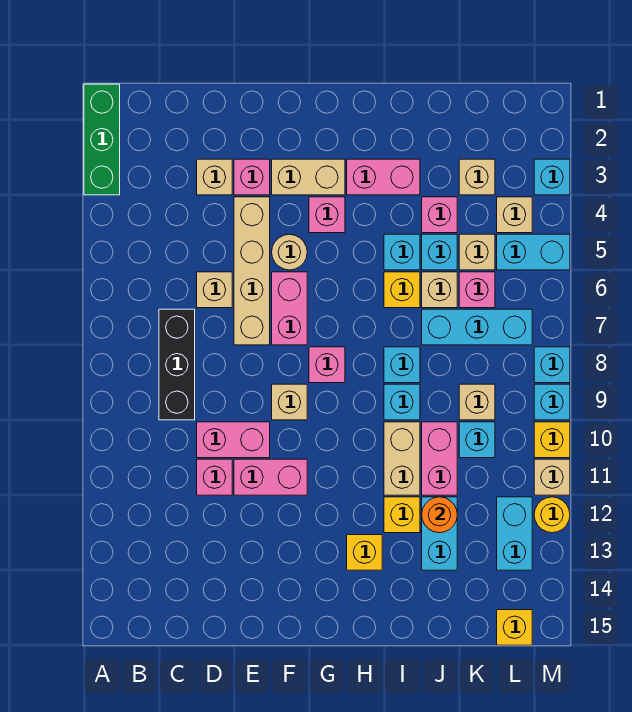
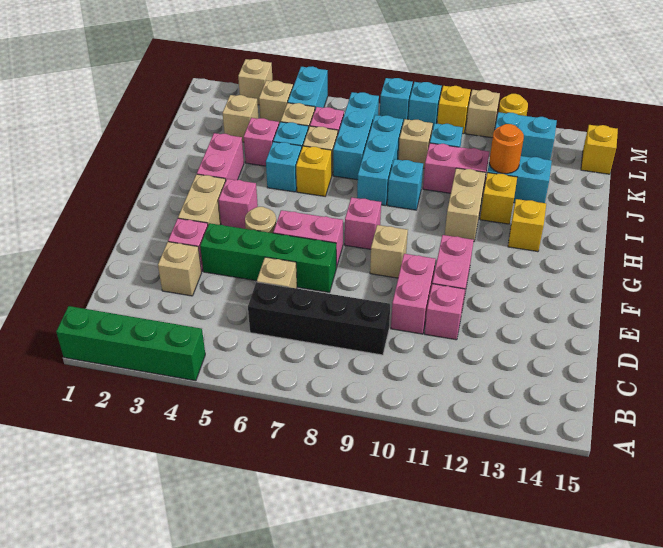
green 1x3 brick [84,84,120,195] -> green 1x4 brick [56,306,205,381]
black 1x3 brick [159,309,195,420] -> black 1x4 brick [248,282,390,355]
tan 1x4 brick [234,197,270,345] -> green 1x4 brick [200,223,336,292]
cyan 1x1 brick [384,347,420,383] -> cyan 1x3 brick [357,115,403,206]
tan 1x2 brick [384,422,420,495] -> tan 1x2 brick turned to [445,168,486,242]
cyan 1x1 brick [534,159,570,195] -> tan 1x1 brick [238,59,273,105]

